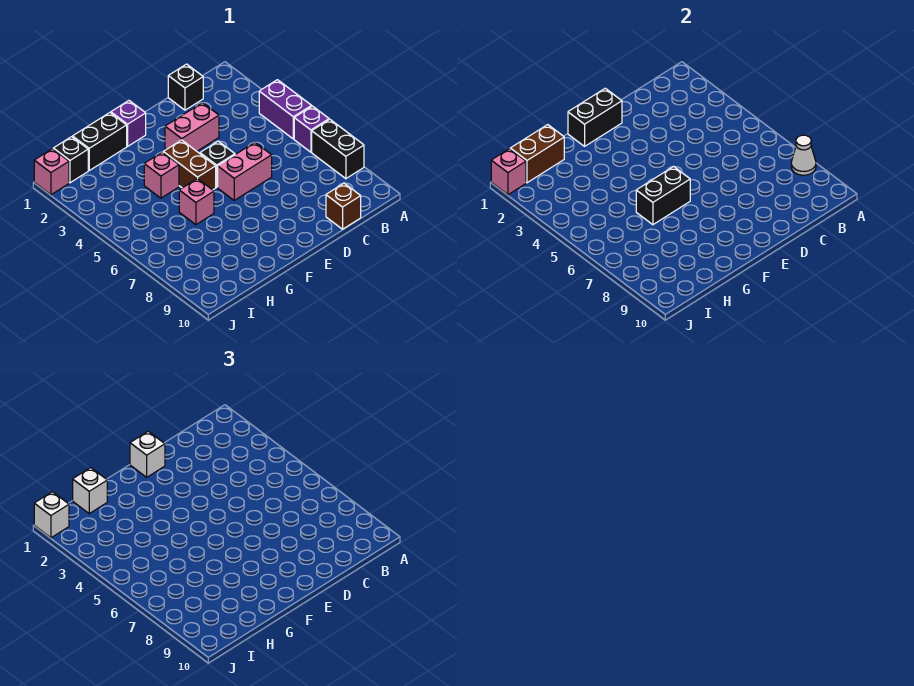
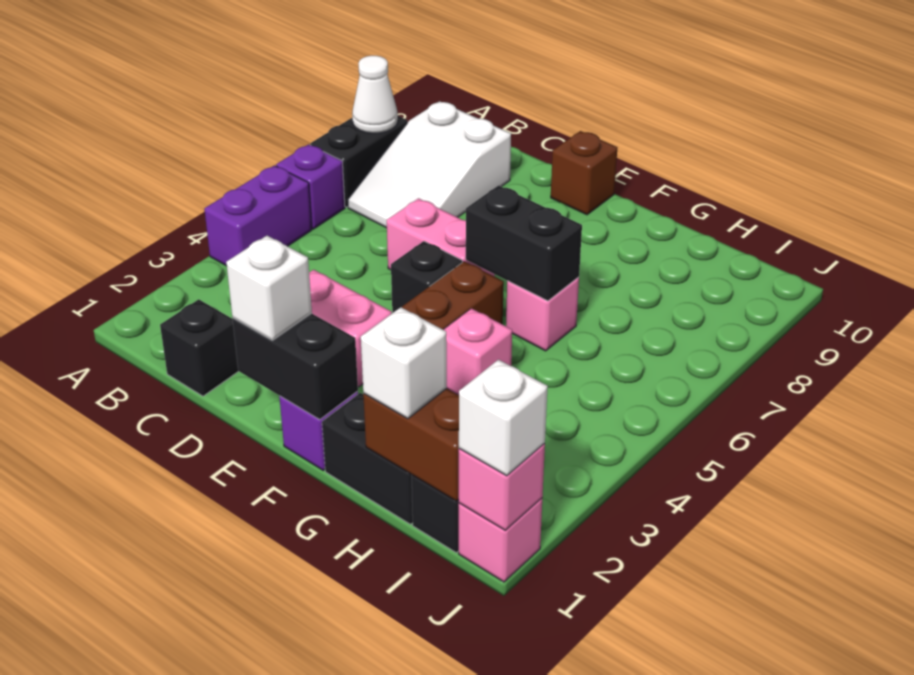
none -> white 2x3 slope [348,101,511,228]
brown 1x1 brick [326,183,361,229] -> brown 1x1 brick moved to [551,131,617,215]

